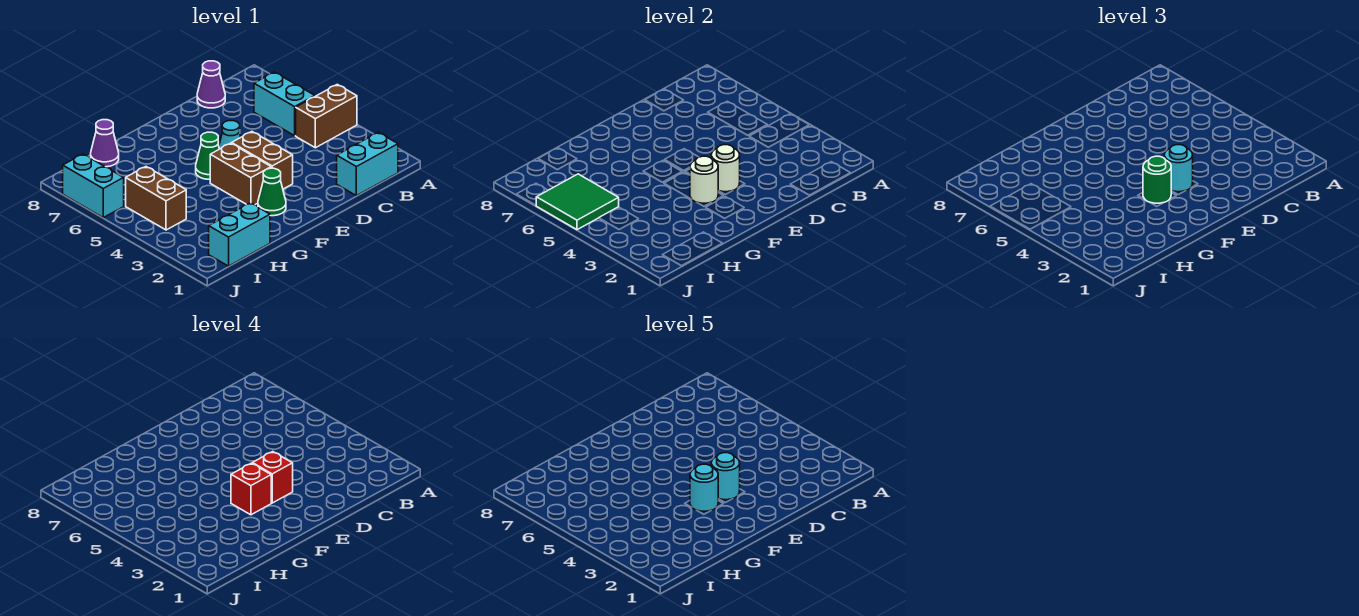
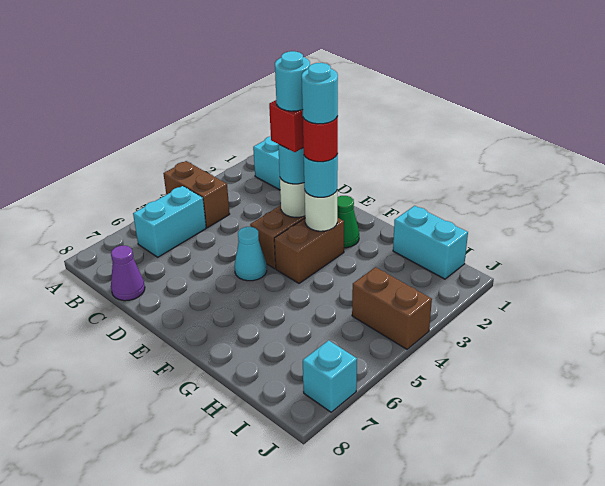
green 1x1 round brick [1143,156,1171,203] -> cyan 1x1 round brick [304,154,338,197]
red 1x1 brick [231,463,271,515] -> red 1x1 round brick [303,117,338,162]
green 1x1 cone [196,132,219,179] -> none
purple 1x1 cone [91,120,119,167] -> none
brown 1x2 brick [126,167,186,230] -> brown 1x2 brick turned to [352,267,432,349]
green 2x2 tile [536,174,619,230] -> none
cyan 1x2 brick [63,154,124,218] -> cyan 1x1 brick [303,340,357,412]

